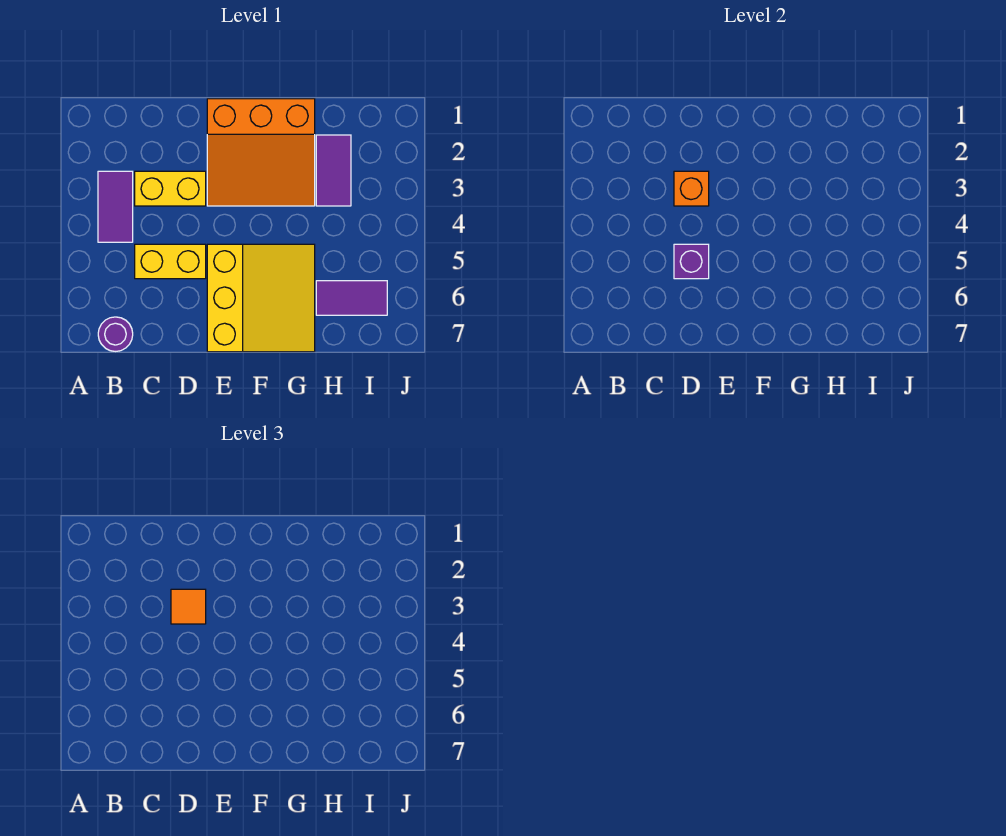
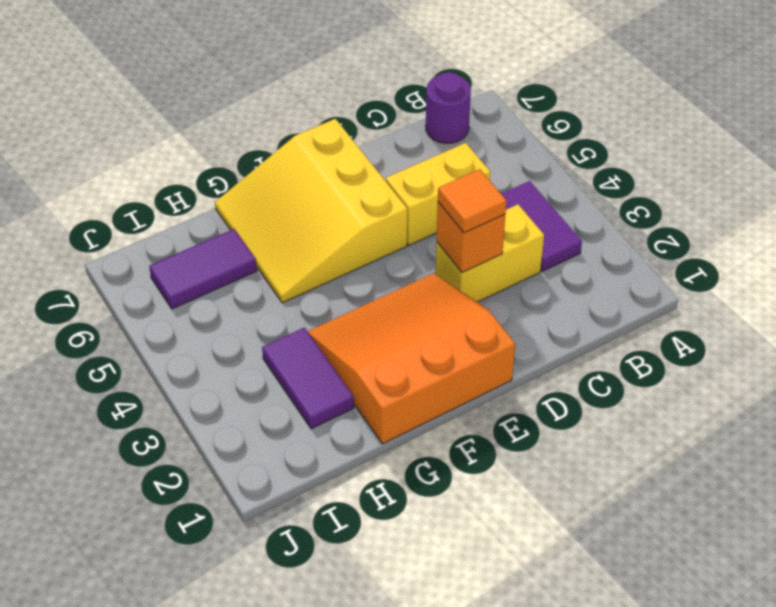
purple 1x1 brick [674,244,709,279] -> none

